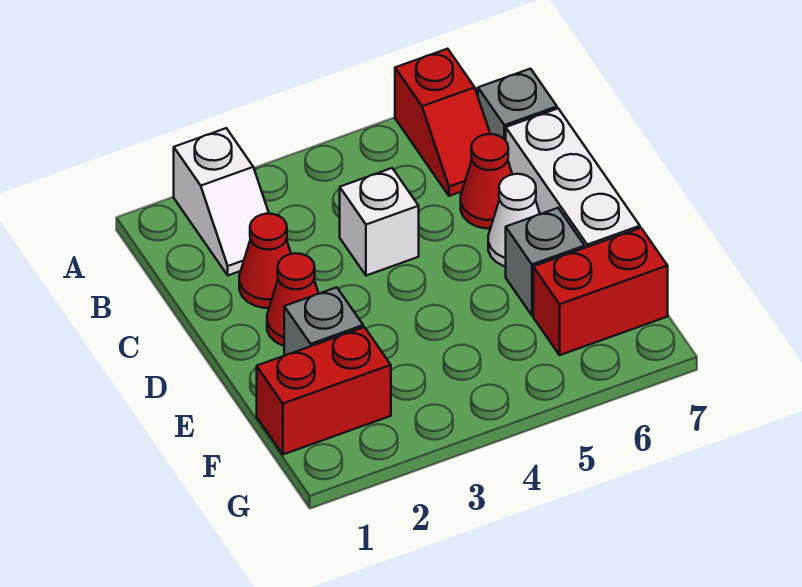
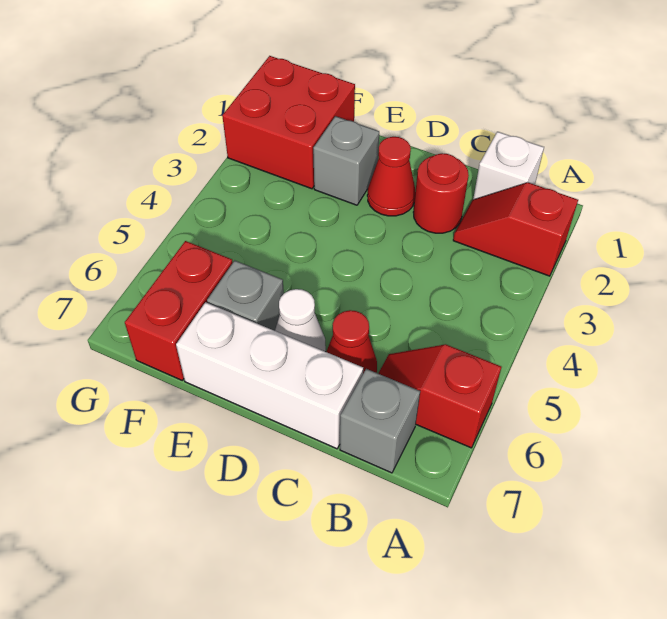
white 1x2 slope [174,128,269,275] -> red 1x2 slope [453,183,578,276]
red 1x1 cone [239,214,291,308] -> red 1x1 round brick [413,153,469,233]
white 1x1 brick [340,168,419,276] -> white 1x1 brick moved to [473,132,544,199]
red 1x2 brick [257,327,391,454] -> red 2x2 brick [222,56,355,189]

